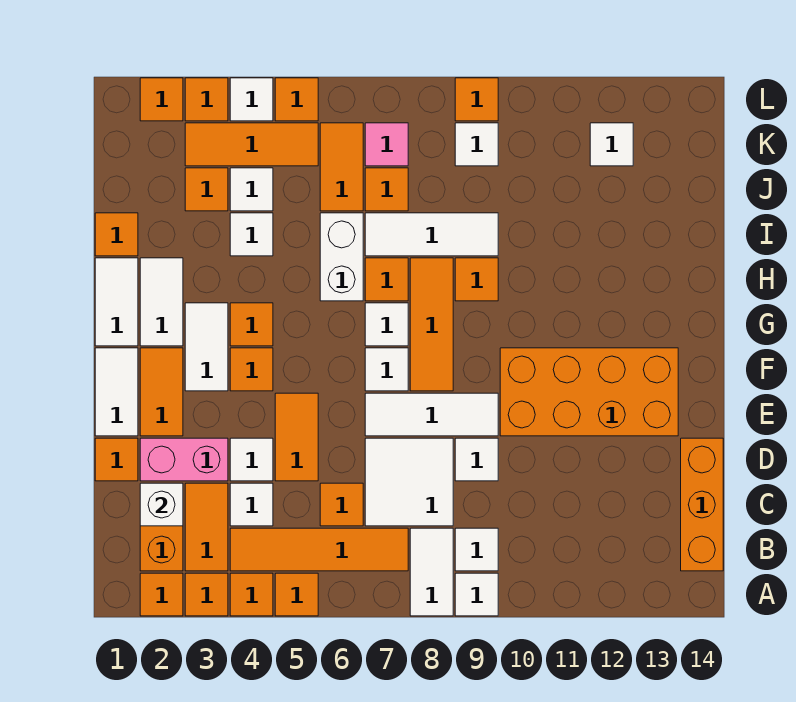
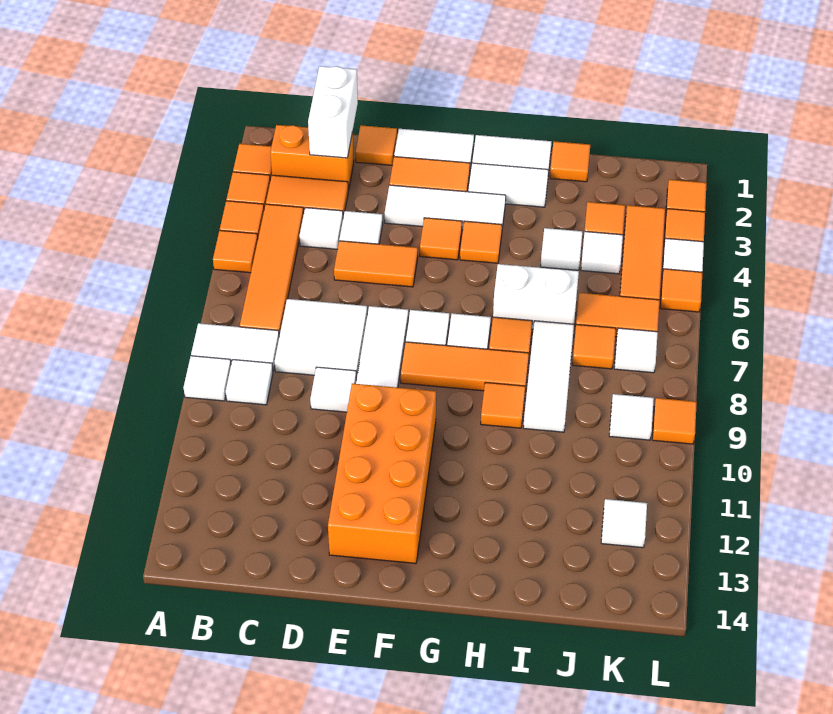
orange 1x3 brick [681,438,723,571] -> none
white 1x1 brick [140,483,183,526] -> white 1x2 brick [308,66,358,158]
orange 1x1 tile [320,483,363,526] -> none
pink 1x2 brick [140,438,228,481] -> none
white 1x2 tile [185,303,228,391] -> white 1x3 tile [385,185,506,230]
pink 1x1 tile [365,123,408,166] -> white 1x1 tile [614,328,658,373]

